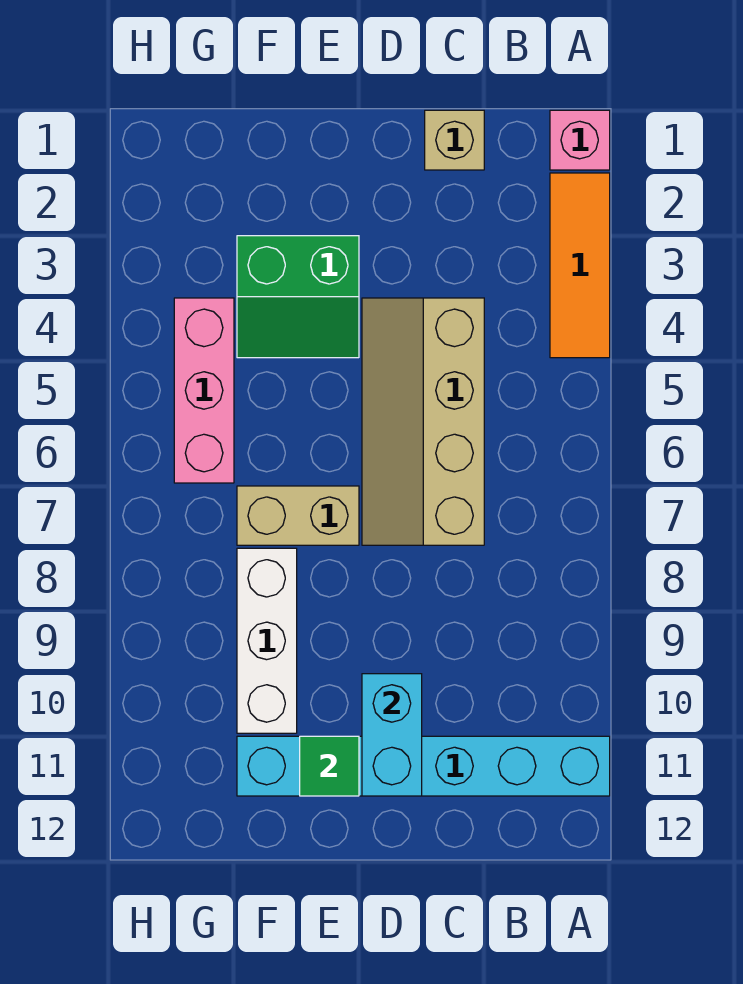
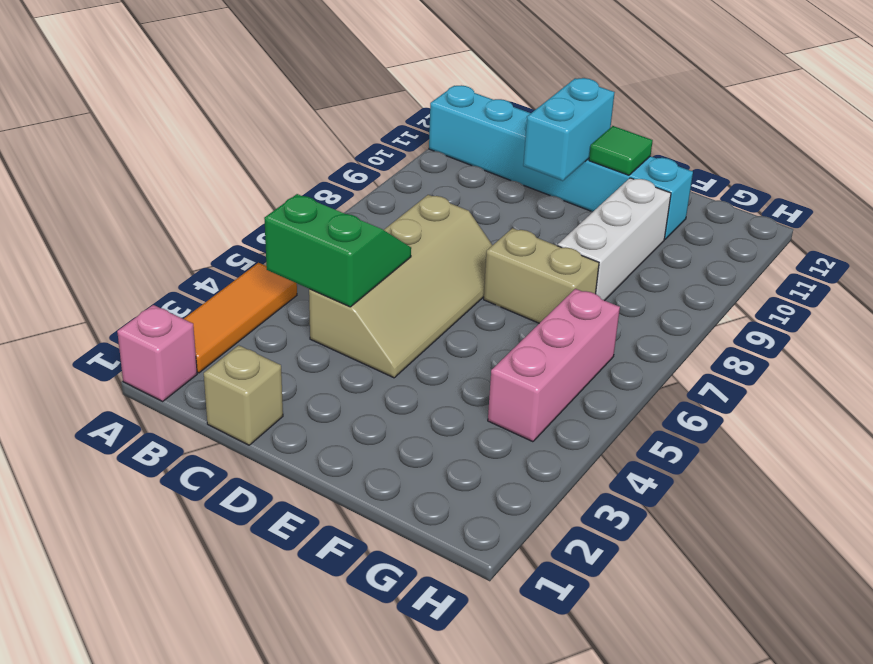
green 2x2 slope [237,236,359,358] -> green 2x2 slope moved to [264,194,411,307]

